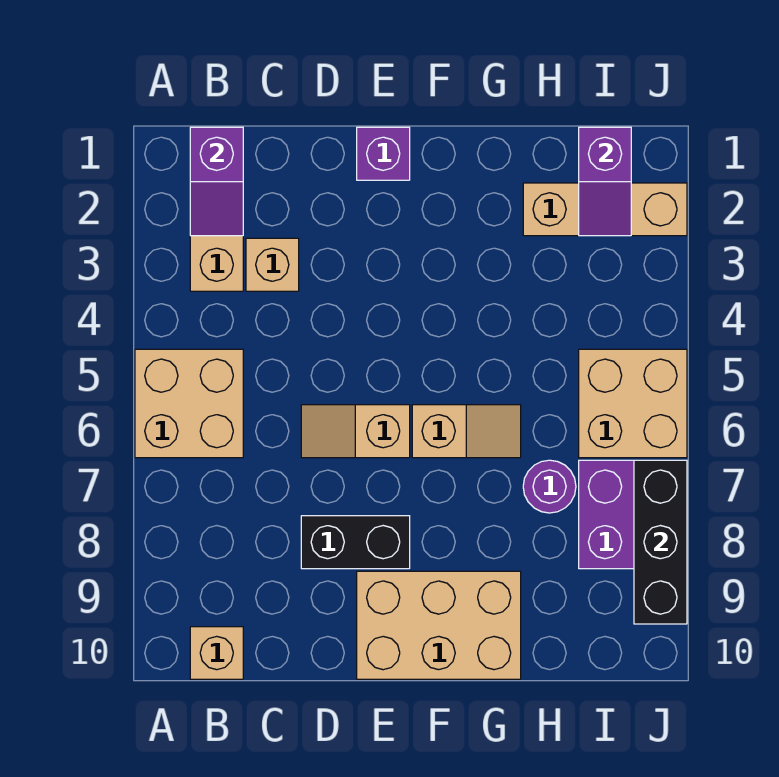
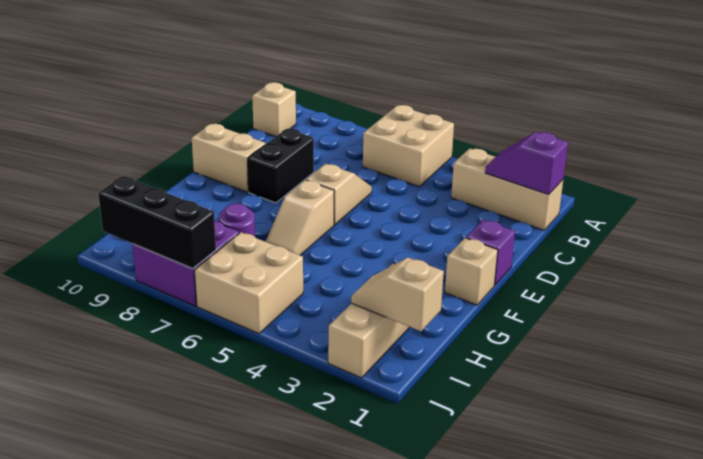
tan 1x1 brick [246,238,299,291] -> tan 1x1 brick moved to [445,238,498,305]
tan 2x3 brick [357,571,521,679] -> tan 1x2 brick [192,124,266,192]
purple 1x2 slope [579,127,631,236] -> tan 1x2 slope [351,258,444,331]

